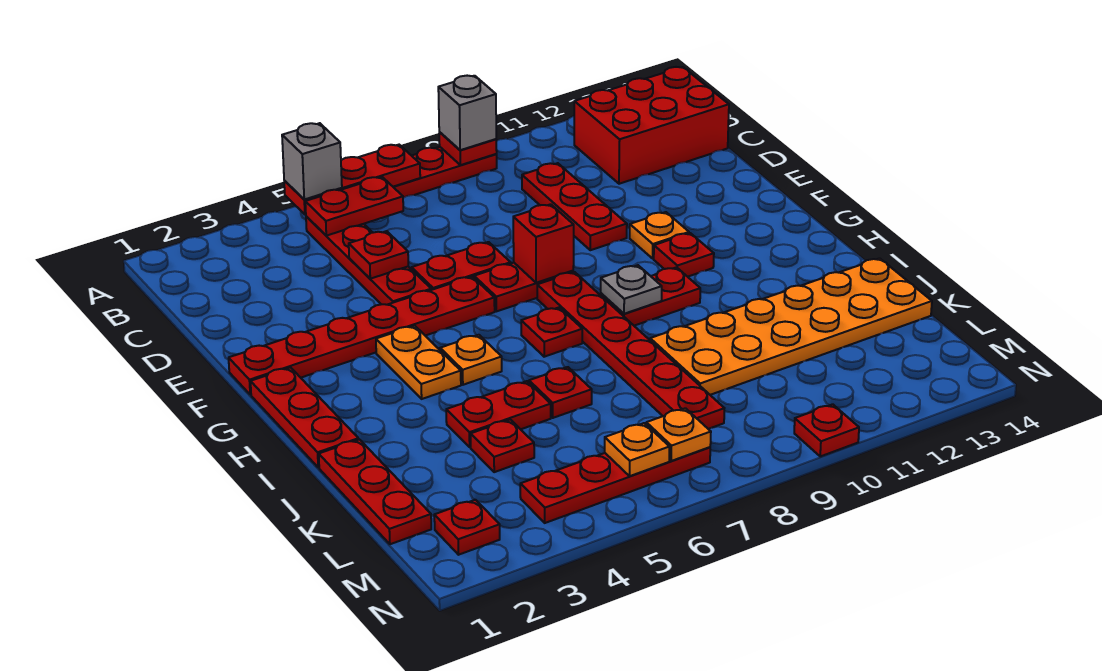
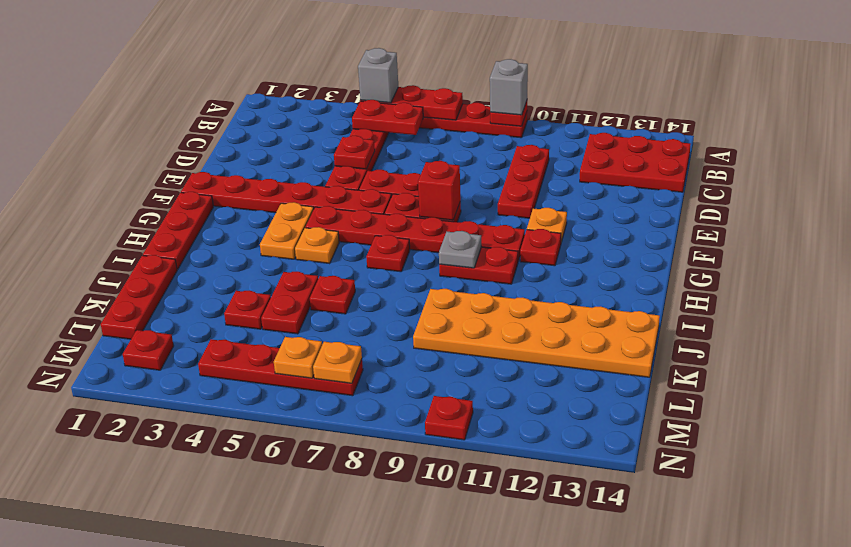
red 2x3 brick [574,67,729,184] -> red 2x3 plate [580,133,690,192]
red 1x6 plate [537,272,724,429] -> red 1x6 plate turned to [305,206,525,261]
red 1x2 plate [446,381,551,447] -> red 1x2 plate turned to [261,271,318,334]

